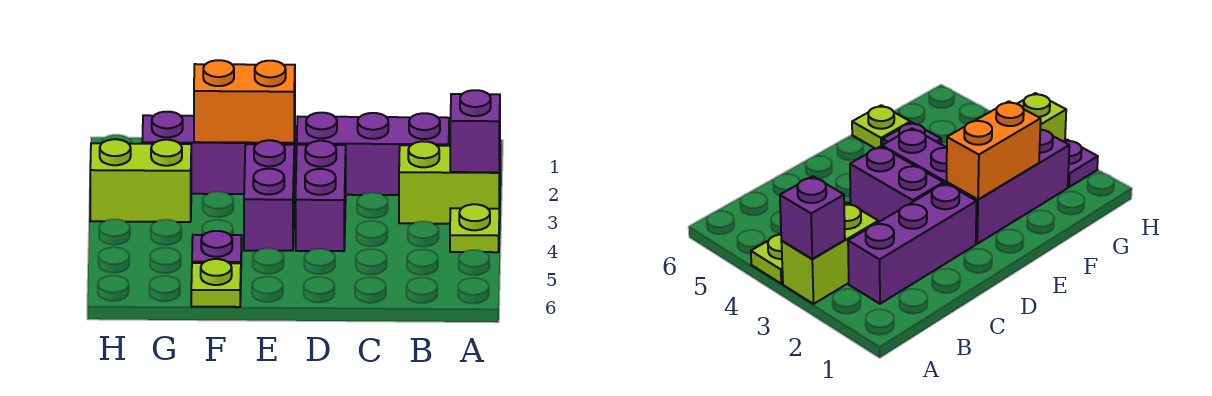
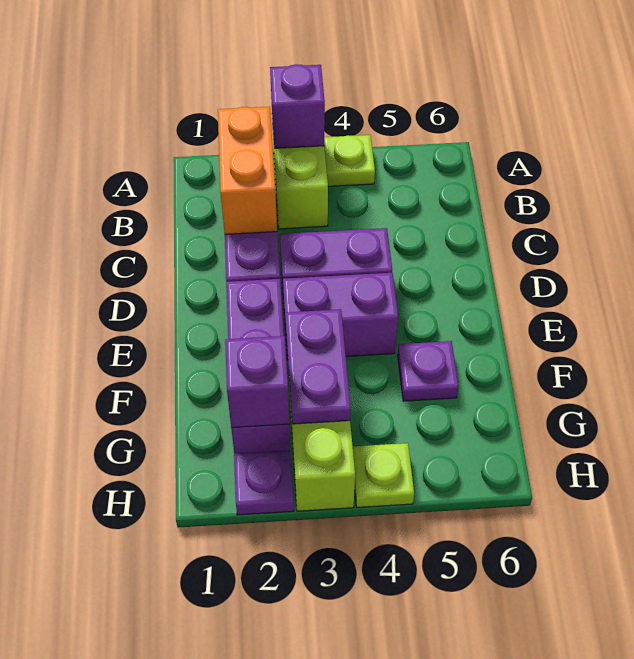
orange 1x2 brick [194,60,295,143] -> orange 1x2 brick moved to [218,107,277,234]
none -> purple 1x2 plate [285,309,351,424]
lime 1x1 plate [191,259,241,307] -> lime 1x1 plate moved to [353,443,414,507]
none -> purple 1x1 brick [225,336,289,428]

